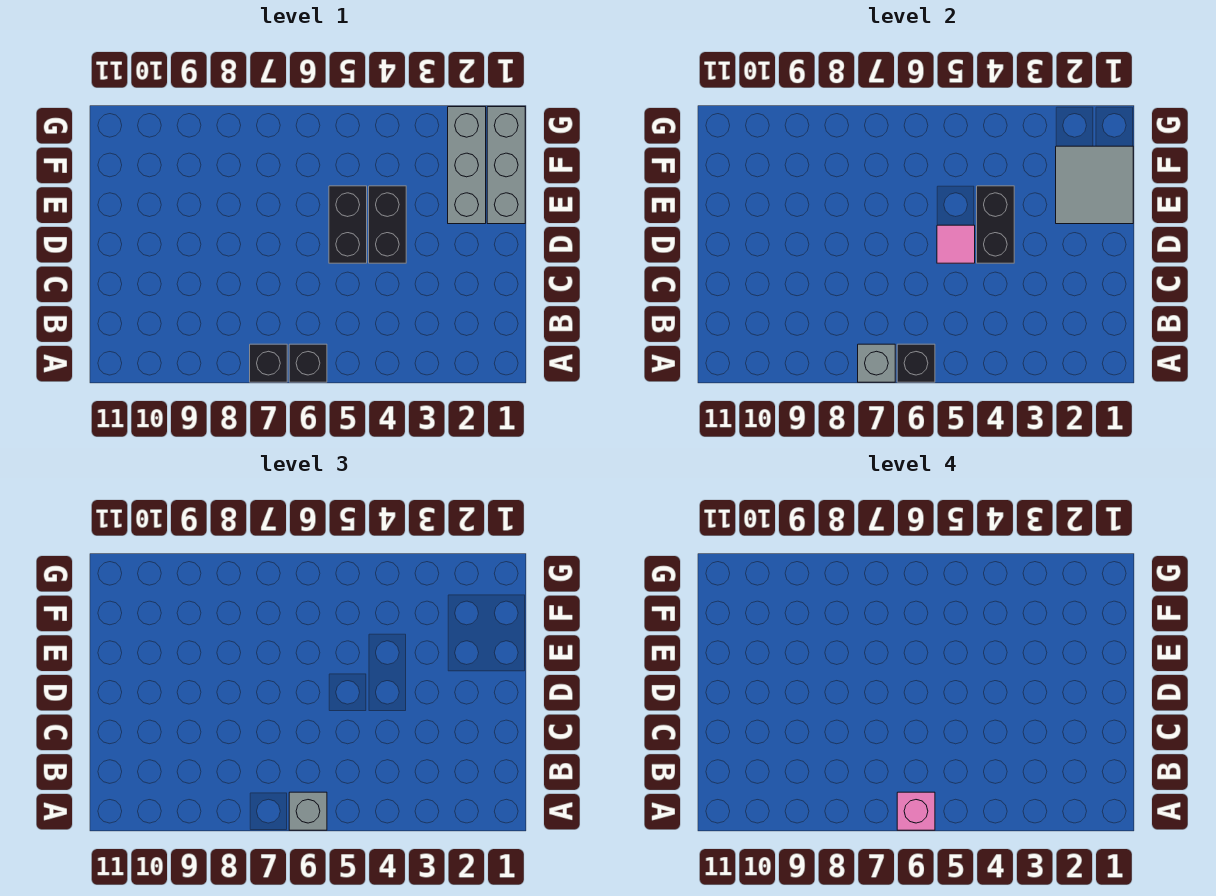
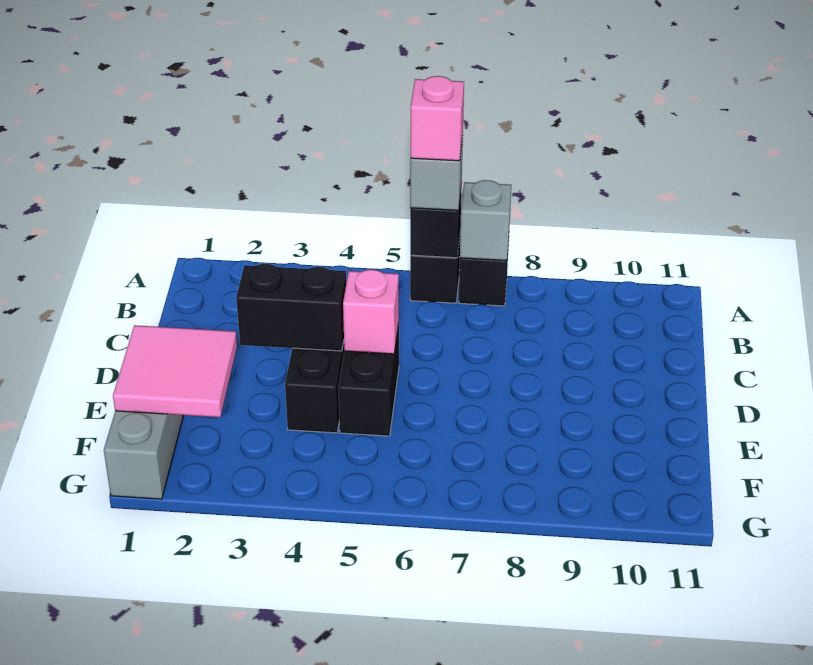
black 1x2 brick [977,186,1014,263] -> black 1x2 brick turned to [236,264,346,351]
pink 1x1 tile [937,225,975,263] -> pink 1x1 brick [343,270,399,354]
grey 2x2 tile [1056,146,1133,224] -> pink 2x2 tile [113,325,237,417]
grey 1x3 brick [448,107,486,224] -> none

